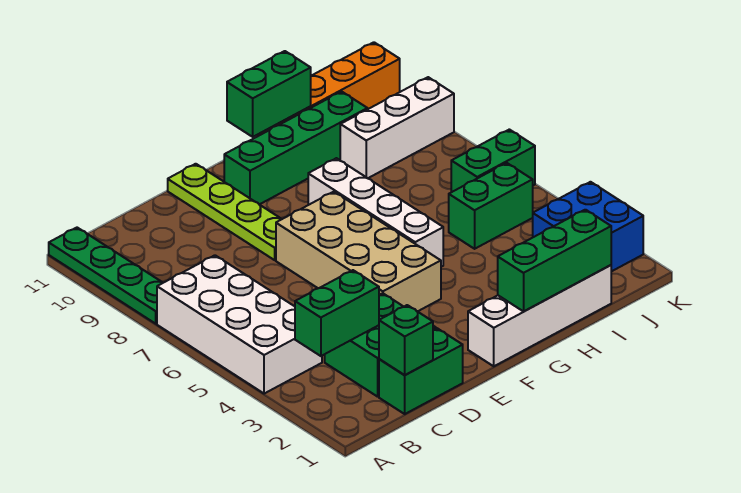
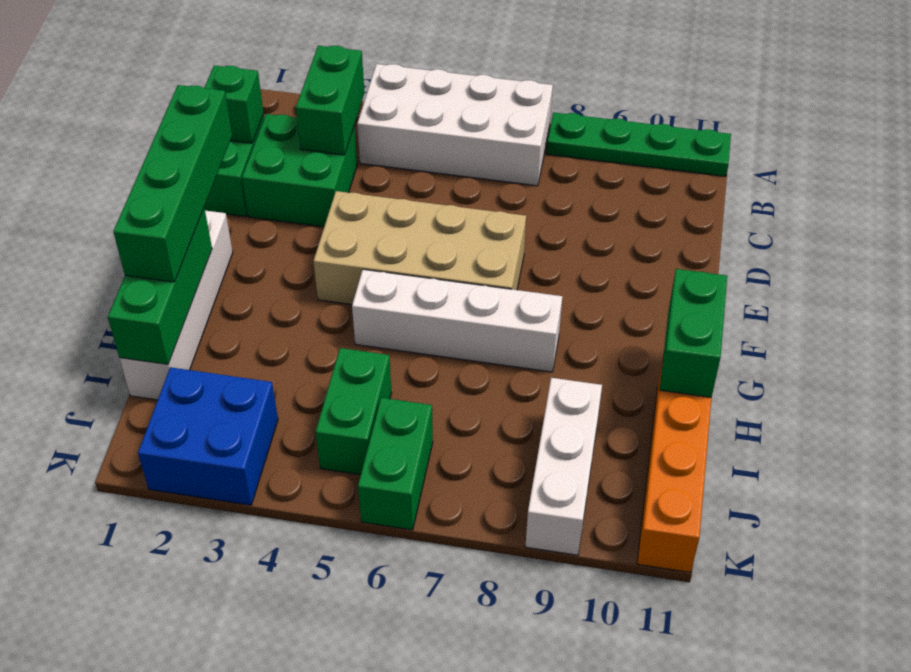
lime 1x4 plate [168,164,282,260] -> none
green 1x4 brick [224,92,367,205] -> green 1x4 brick moved to [113,85,232,282]

